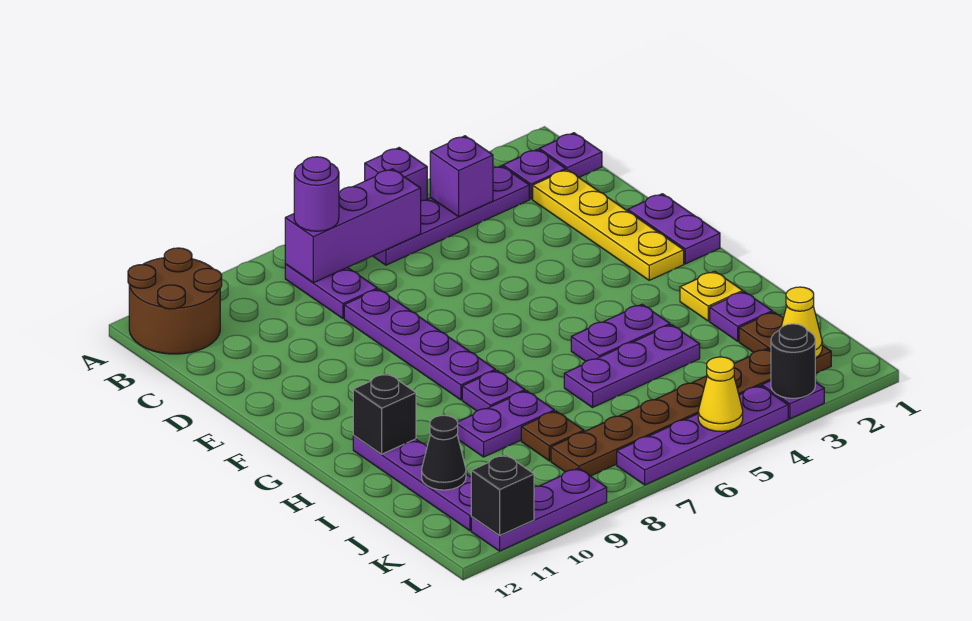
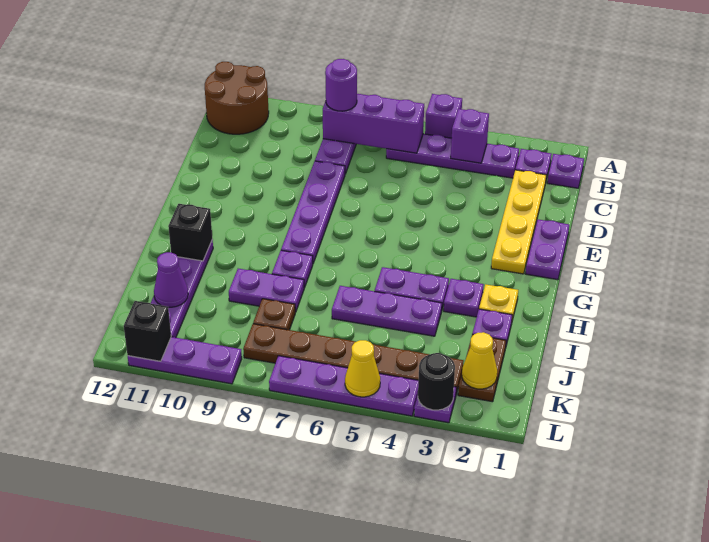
none -> purple 1x1 plate [444,279,484,317]
black 1x1 cone [422,415,466,490] -> purple 1x1 cone [154,252,188,307]

